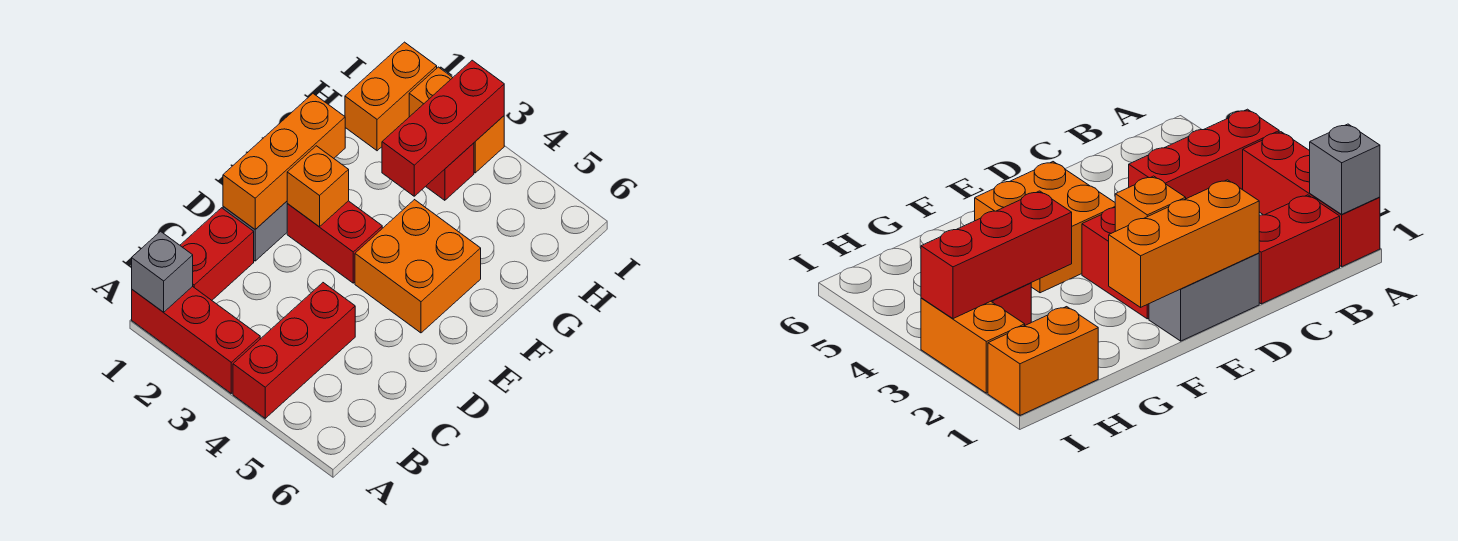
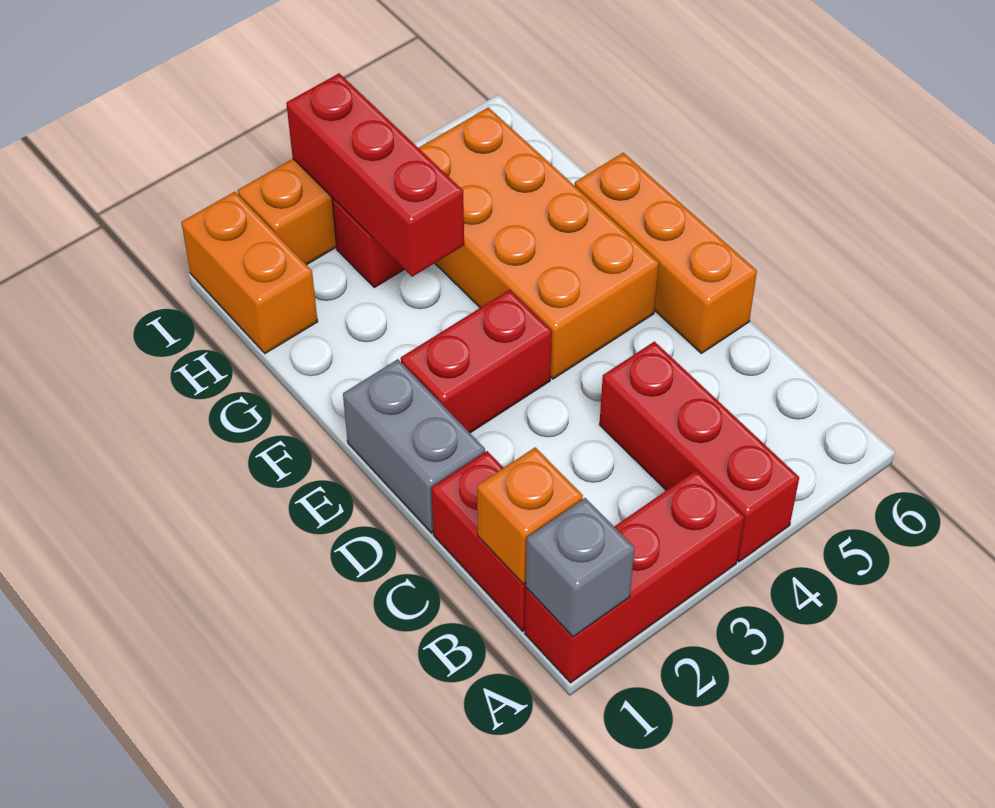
orange 1x3 brick [223,94,345,229] -> orange 1x3 brick moved to [575,153,757,353]
orange 1x1 brick [287,146,349,227] -> orange 1x1 brick moved to [477,447,583,584]
orange 2x2 brick [355,200,481,333] -> orange 2x4 brick [419,107,659,379]

